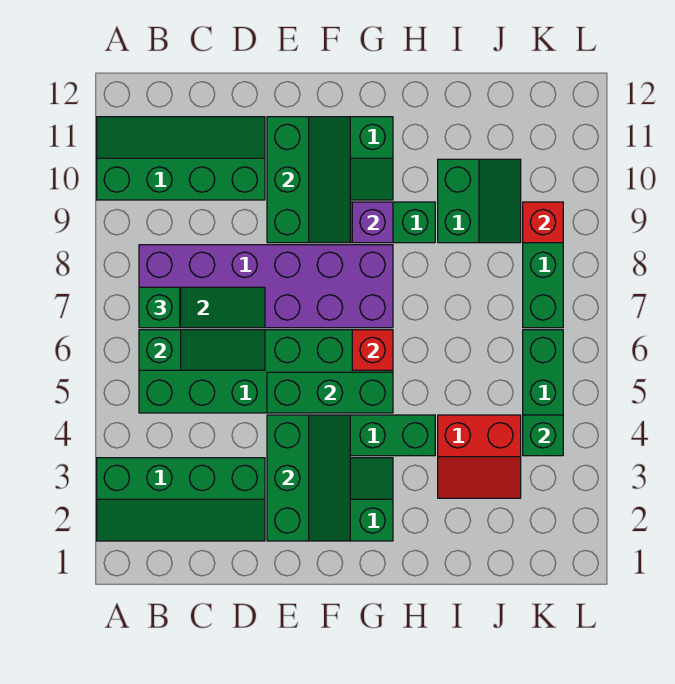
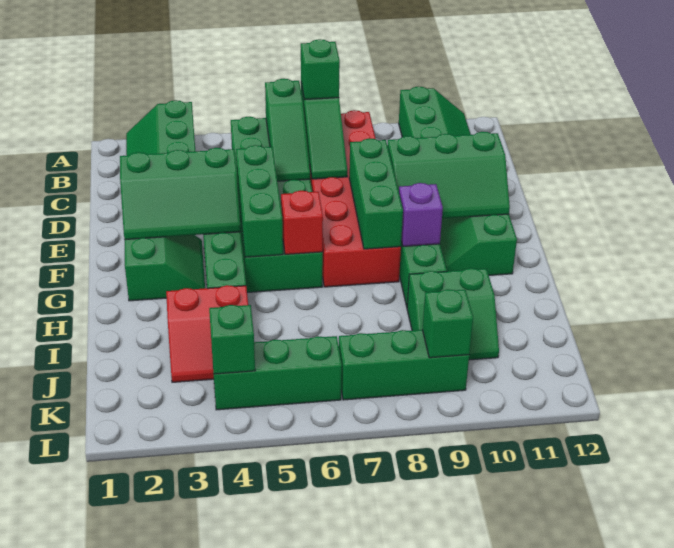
purple 2x6 brick [139,245,393,328] -> red 2x6 brick [310,110,401,287]
none -> green 1x3 brick [349,138,403,249]
red 2x2 slope [438,415,521,498] -> red 2x2 slope turned to [166,285,248,382]
red 1x1 brick [523,202,563,243] -> green 1x1 brick [422,289,473,358]

